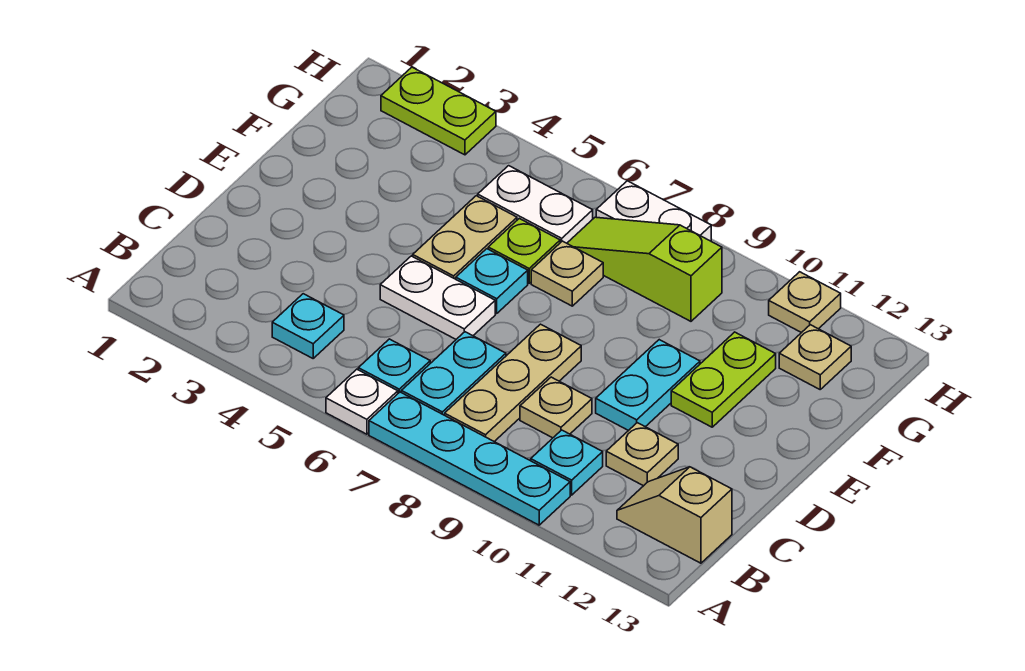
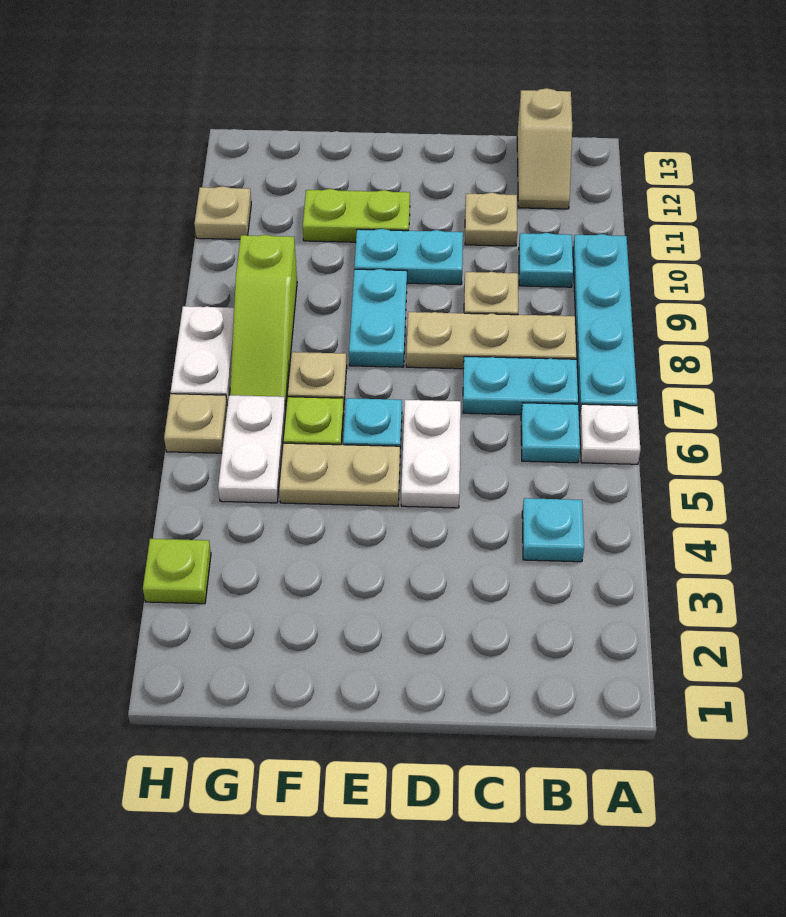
none -> cyan 1x2 plate [349,269,407,367]
tan 1x1 plate [779,325,851,389] -> tan 1x1 plate moved to [164,394,227,453]
lime 1x2 plate [381,67,496,155] -> lime 1x1 plate [143,539,211,604]

